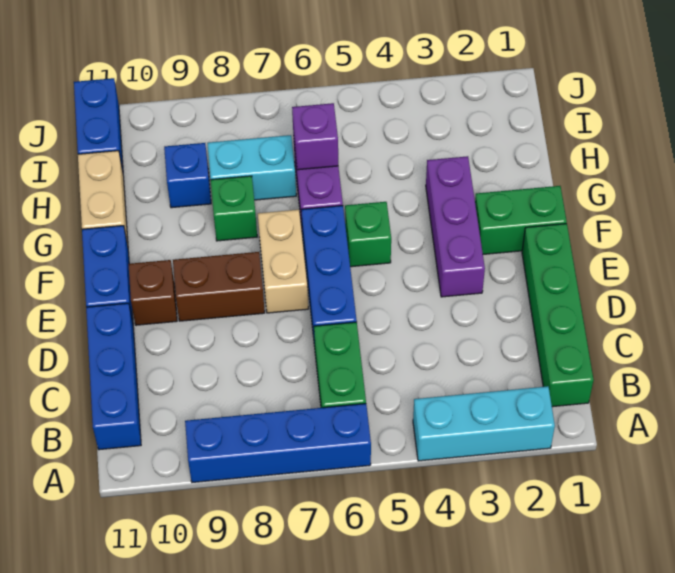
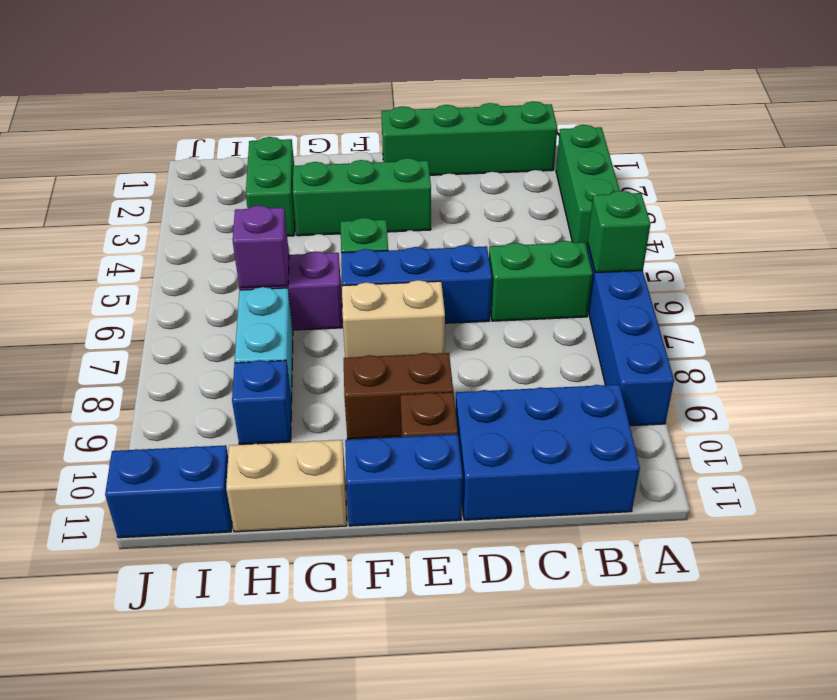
cyan 1x3 brick [413,386,555,461] -> green 1x3 brick [556,125,620,247]
blue 1x3 brick [86,303,141,450] -> blue 2x3 brick [456,385,640,520]
purple 1x3 brick [426,156,485,297] -> green 1x3 brick [293,158,431,236]
brown 1x2 brick [173,252,265,321] -> brown 1x2 brick turned to [344,353,453,439]
green 1x2 brick [475,186,567,254] -> green 1x2 brick moved to [246,137,295,236]
green 1x1 brick [211,176,257,241] -> green 1x1 brick moved to [588,191,651,273]

